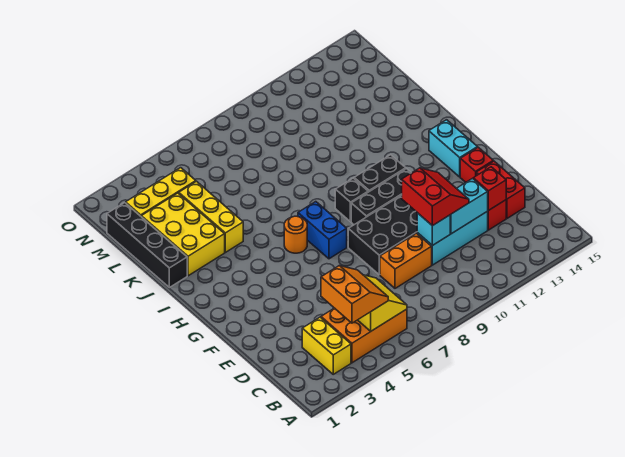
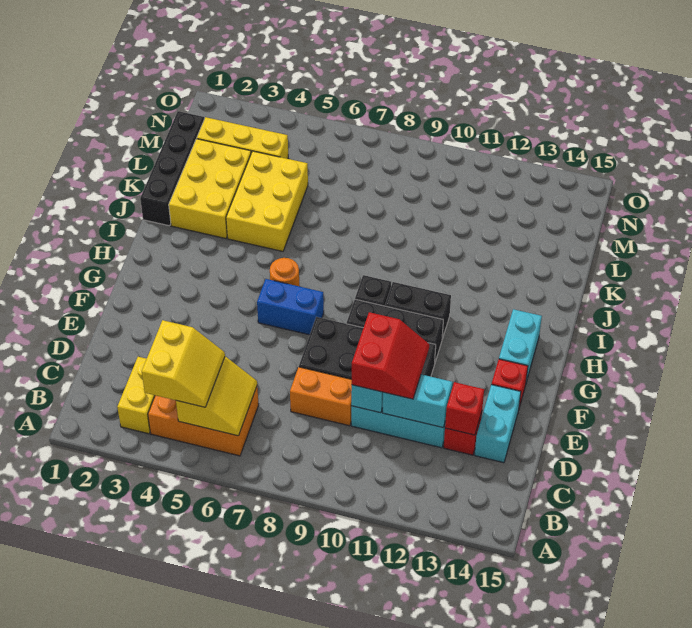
orange 2x2 slope [321,266,388,323] -> yellow 2x2 slope [142,320,225,407]
red 1x2 brick [476,161,525,218] -> cyan 1x2 brick [475,385,521,463]
blue 1x2 brick [298,202,347,259] -> blue 1x2 brick turned to [257,279,324,335]
yellow 1x3 brick [179,181,243,252] -> yellow 2x3 brick [226,151,308,251]

